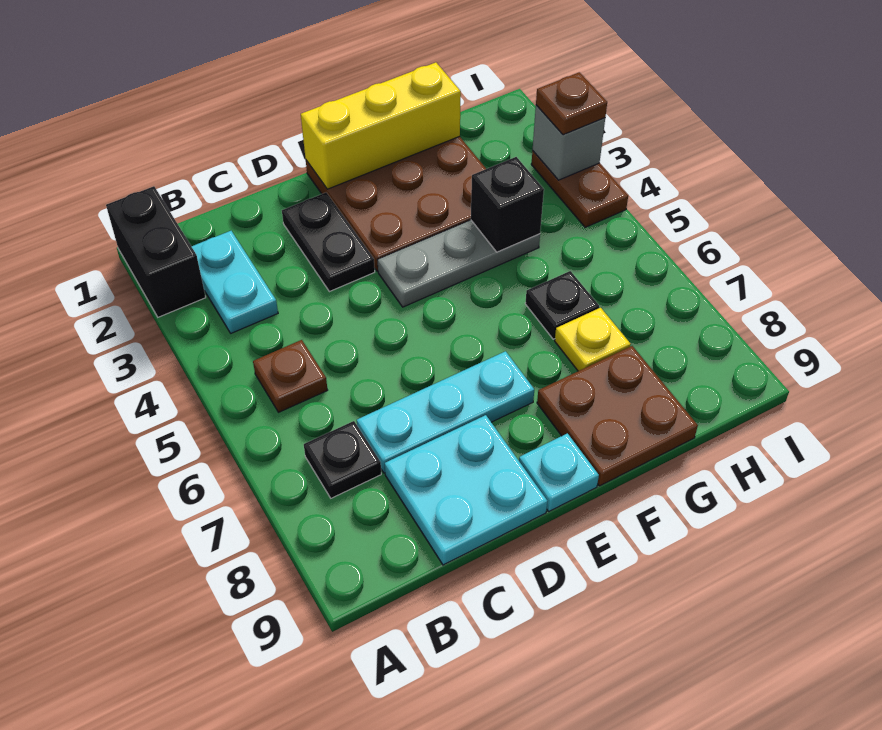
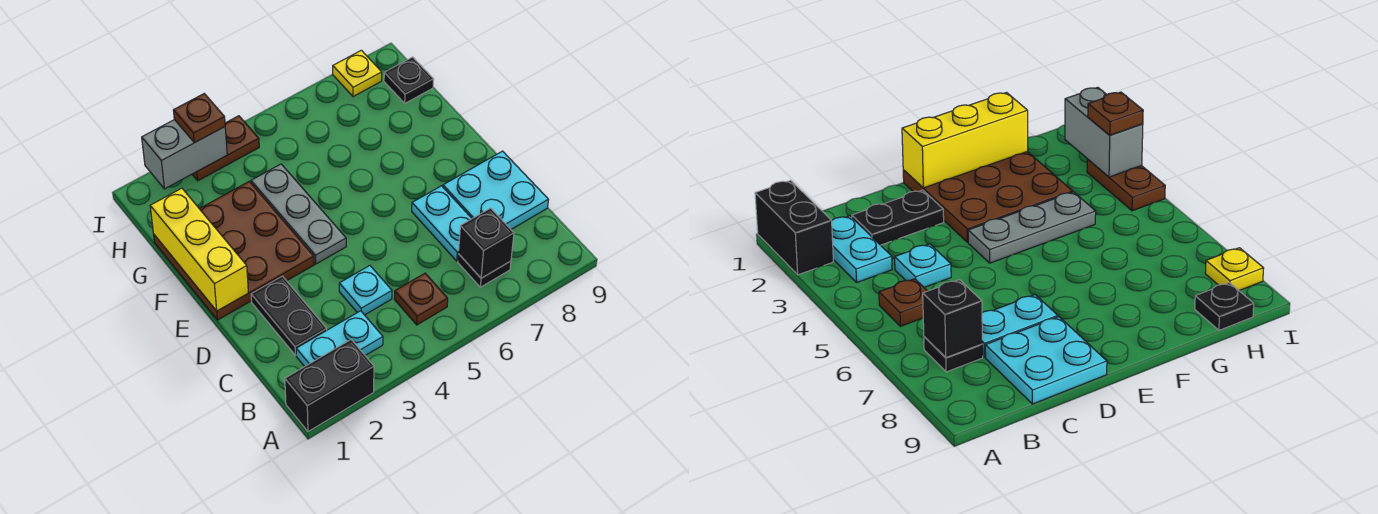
cyan 1x3 plate [357,351,534,473] -> cyan 1x2 plate [412,186,472,261]
black 1x2 plate [282,193,375,292] -> black 1x2 plate turned to [251,276,327,355]
cyan 1x1 plate [519,433,599,511] -> cyan 1x1 plate moved to [339,266,392,315]
brown 2x2 plate [537,346,698,486] -> none
black 1x1 brick [471,157,544,252] -> black 1x1 brick moved to [459,208,514,278]
black 1x1 plate [525,271,599,339] -> black 1x1 plate moved to [384,57,434,103]
yellow 1x1 plate [555,308,631,371] -> yellow 1x1 plate moved to [333,50,382,97]
grey 1x1 brick [533,105,605,180] -> grey 1x2 brick [142,120,227,189]

